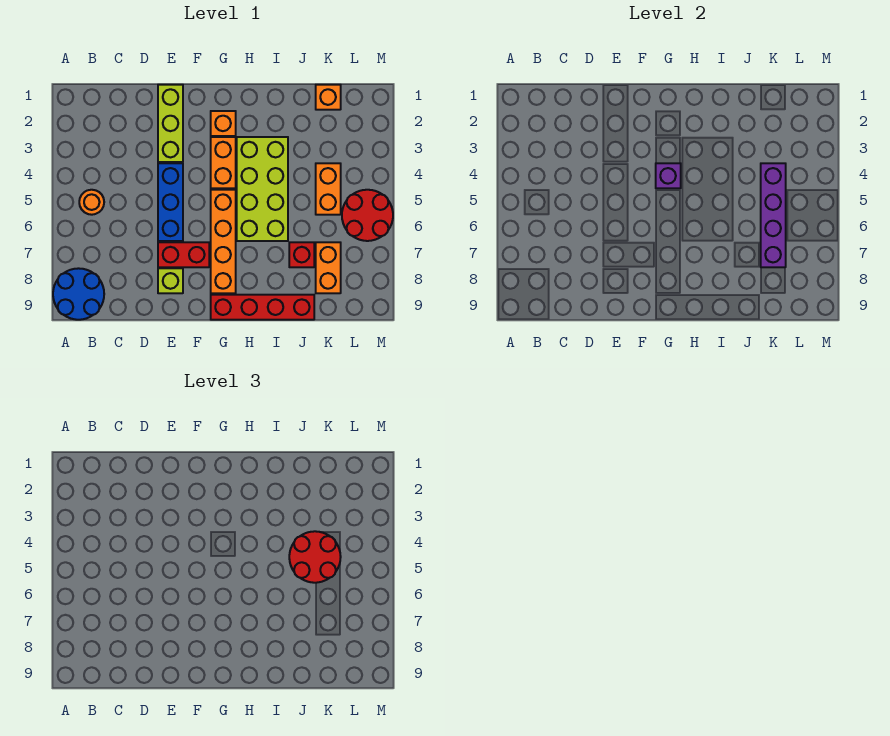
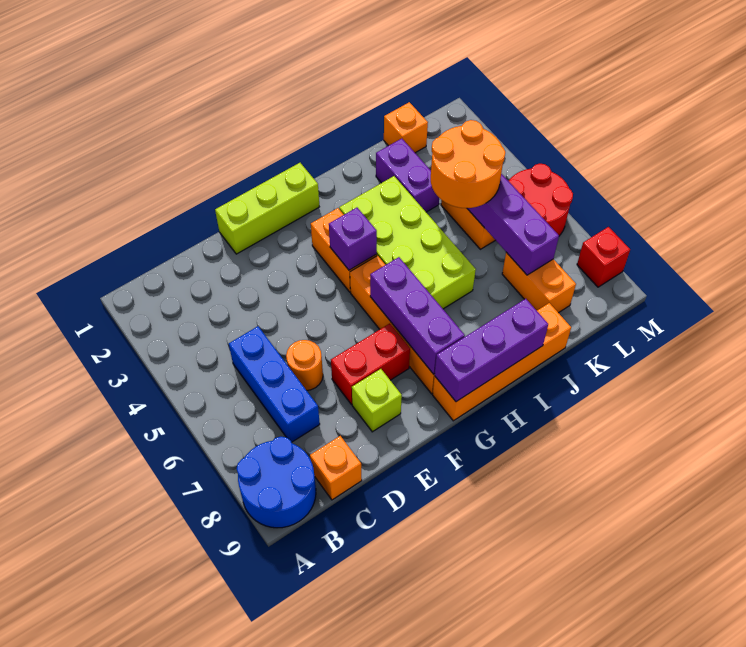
orange 1x1 round brick [79,190,104,215] -> orange 1x1 round brick moved to [286,340,323,390]
lime 1x3 brick [158,85,183,162] -> lime 1x3 brick turned to [215,163,319,254]
blue 1x3 brick [158,163,183,241] -> blue 1x3 brick moved to [229,326,320,442]
orange 1x1 brick [211,111,236,136] -> orange 1x1 brick moved to [310,436,362,500]
none -> purple 1x3 brick [370,257,465,374]
red 1x4 brick [211,295,314,320] -> orange 1x4 brick [433,303,571,421]
none -> purple 1x3 brick [435,299,548,402]
none -> purple 1x2 brick [376,139,439,212]
red 2x2 round brick [289,531,341,583] -> orange 2x2 round brick [431,120,505,208]
red 1x1 brick [289,242,314,267] -> red 1x1 brick moved to [577,227,630,287]

